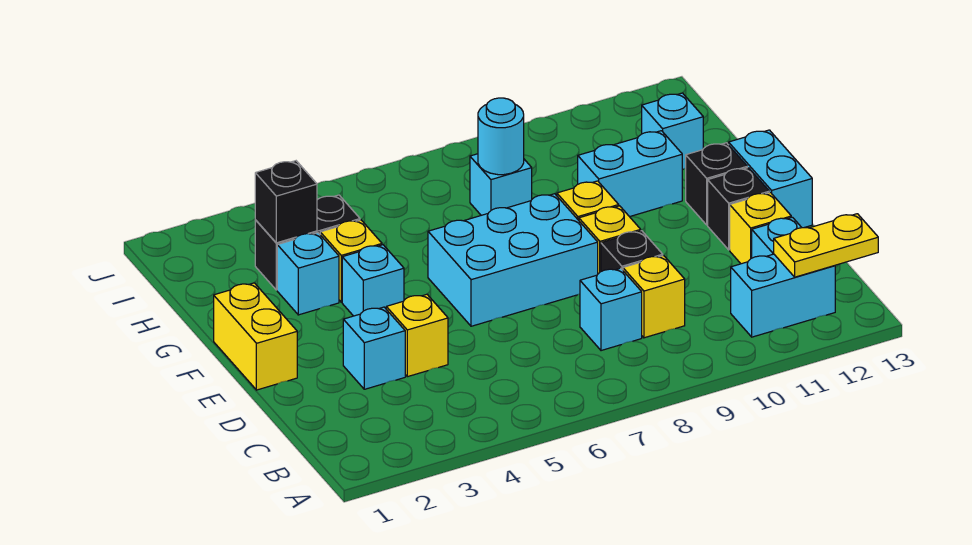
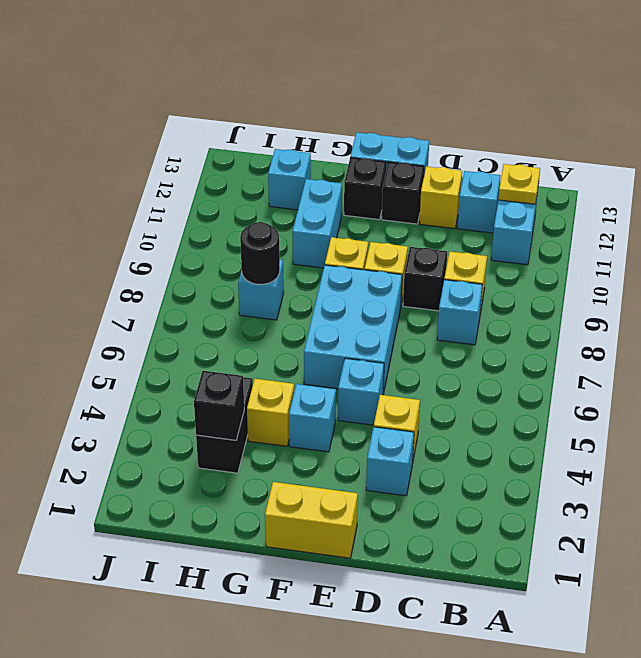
yellow 1x2 plate [774,214,878,277] -> yellow 1x1 plate [498,164,540,204]
cyan 1x1 brick [277,233,339,315] -> cyan 1x1 brick moved to [338,358,384,425]
cyan 1x1 round brick [478,98,524,175] -> black 1x1 round brick [240,222,280,284]

